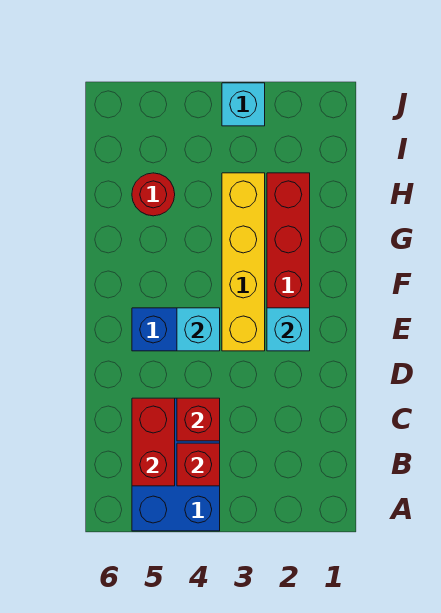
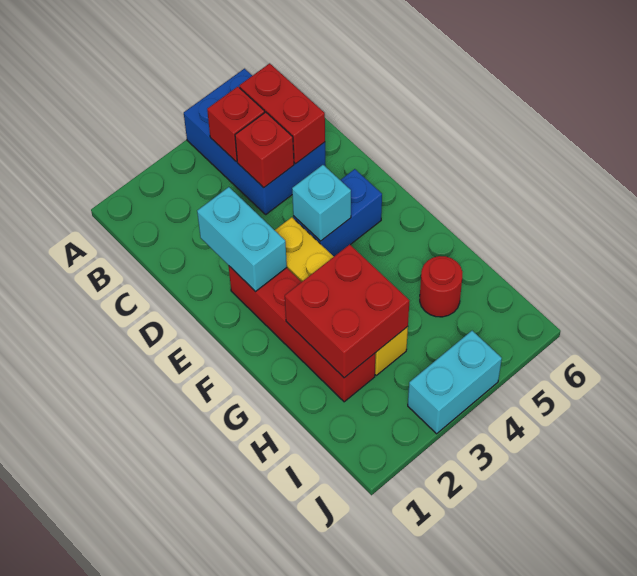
cyan 1x1 brick [267,308,310,351] -> cyan 1x2 brick [197,187,287,292]
none -> red 2x2 brick [285,245,409,378]
cyan 1x1 brick [222,83,265,126] -> cyan 1x2 brick [408,331,502,434]

